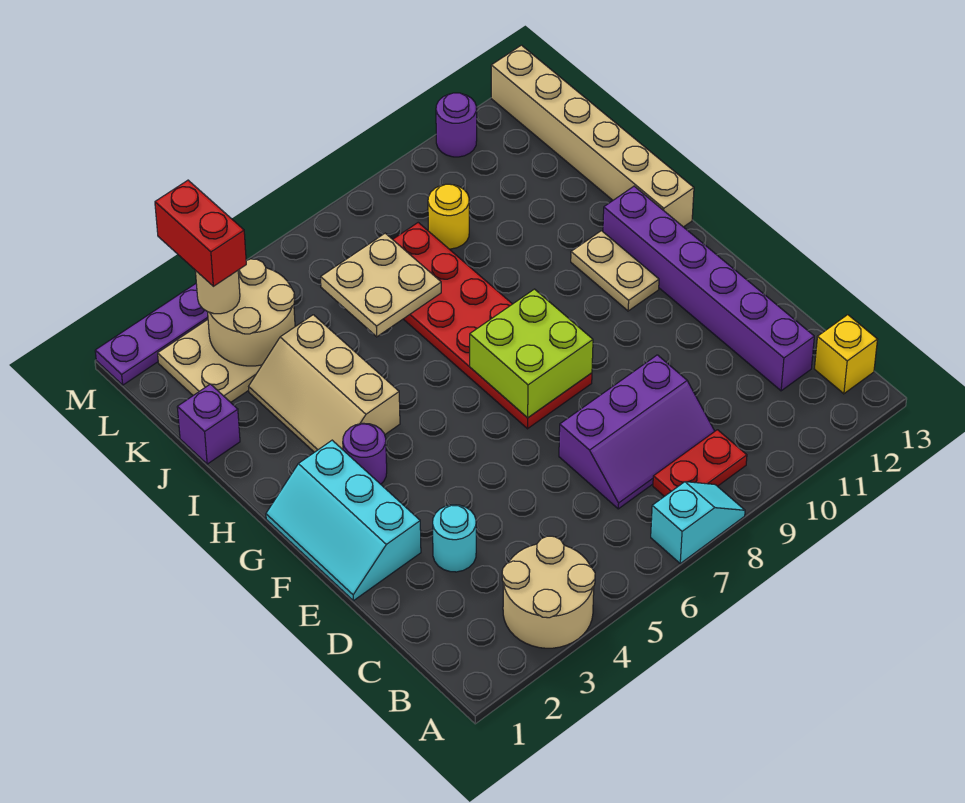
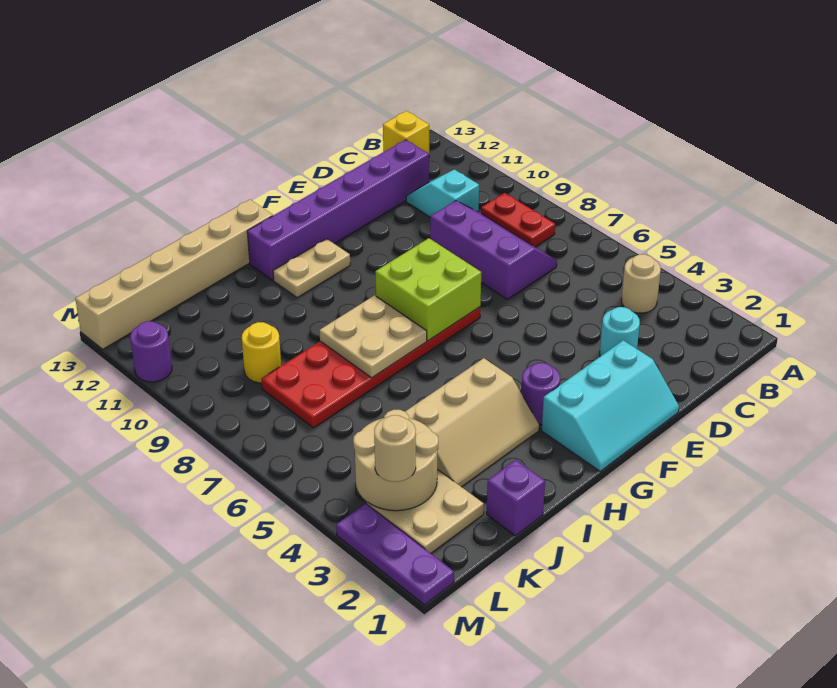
tan 2x2 round brick [502,536,595,648] -> tan 1x1 round brick [621,254,661,313]
cyan 1x2 slope [651,482,745,563] -> cyan 1x2 slope moved to [406,170,479,218]
tan 2x2 plate [321,233,441,337] -> tan 2x2 plate moved to [320,295,427,378]
red 1x2 brick [155,180,246,286] -> none

